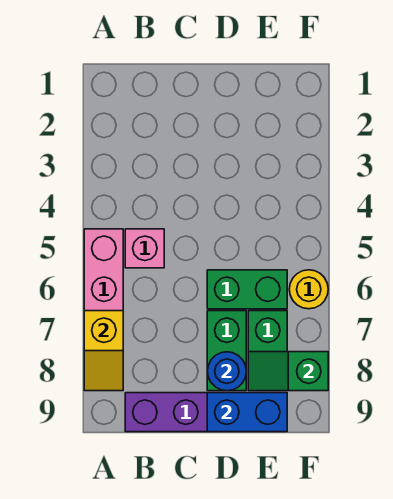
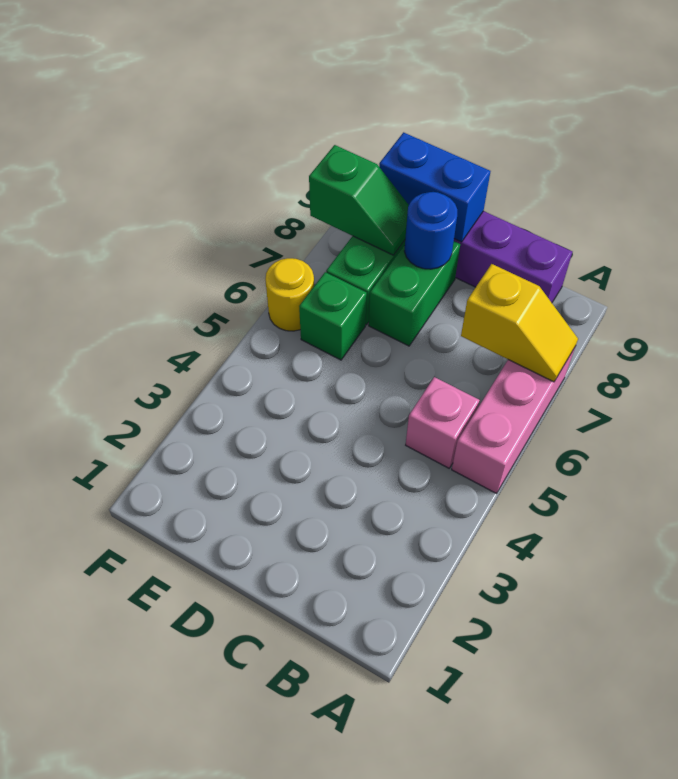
yellow 1x2 slope [84,311,123,391] -> yellow 1x2 slope turned to [461,264,578,382]
green 1x2 brick [207,270,287,309] -> green 1x1 brick [299,272,367,360]

